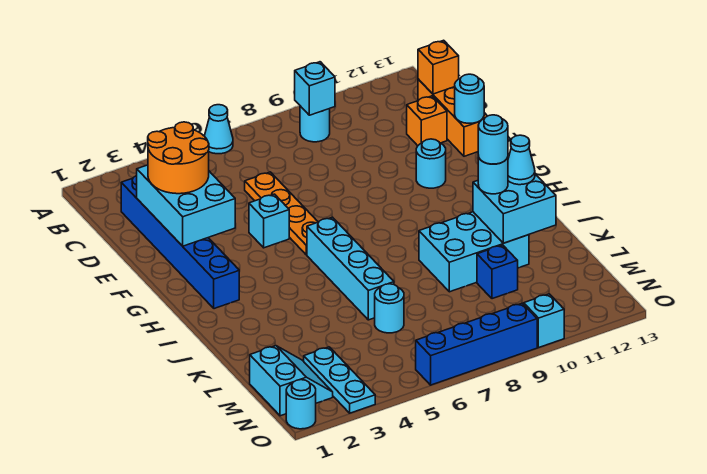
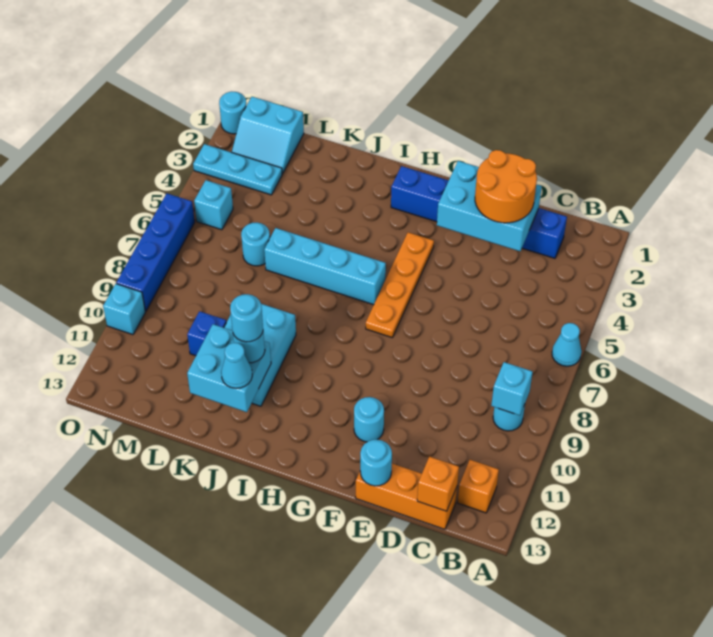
orange 1x4 plate [245,172,318,255] -> orange 1x4 plate turned to [366,232,434,338]
orange 1x1 brick [407,96,447,146] -> orange 1x1 brick moved to [458,460,499,513]
cyan 1x1 brick [249,194,289,248] -> cyan 1x1 brick moved to [194,180,233,230]

